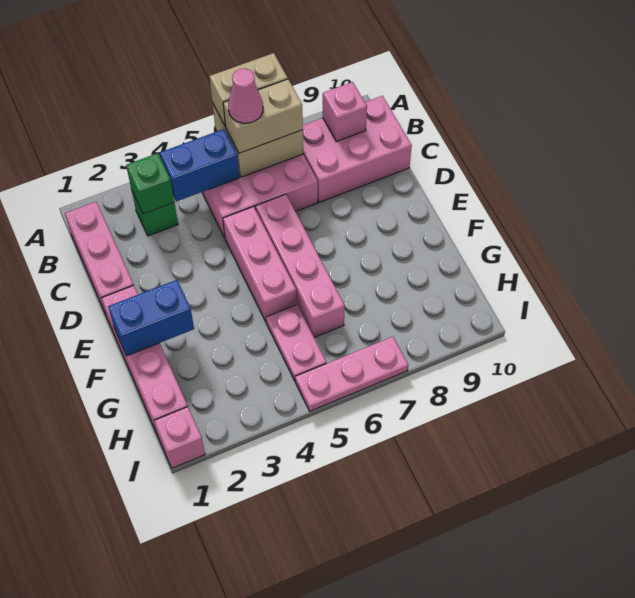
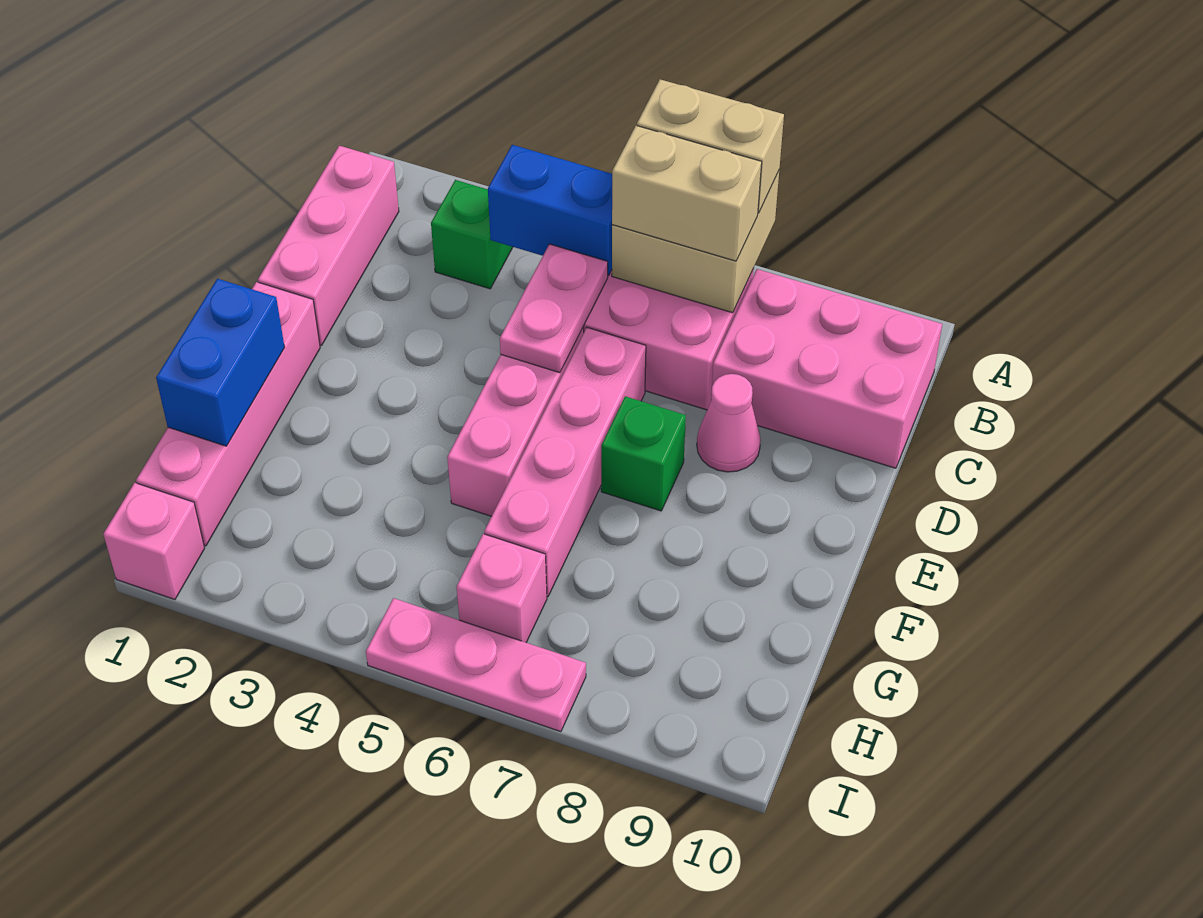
green 1x1 brick [126,153,174,214] -> green 1x1 brick moved to [601,396,686,511]
pink 1x1 cone [228,68,263,123] -> pink 1x1 cone moved to [697,374,761,472]
pink 1x1 brick [323,82,367,142] -> pink 1x1 brick moved to [457,534,547,642]
blue 1x2 brick [108,280,194,356] -> blue 1x2 brick turned to [156,279,285,446]
pink 1x2 plate [266,305,326,381] -> pink 1x2 plate moved to [500,244,608,373]

